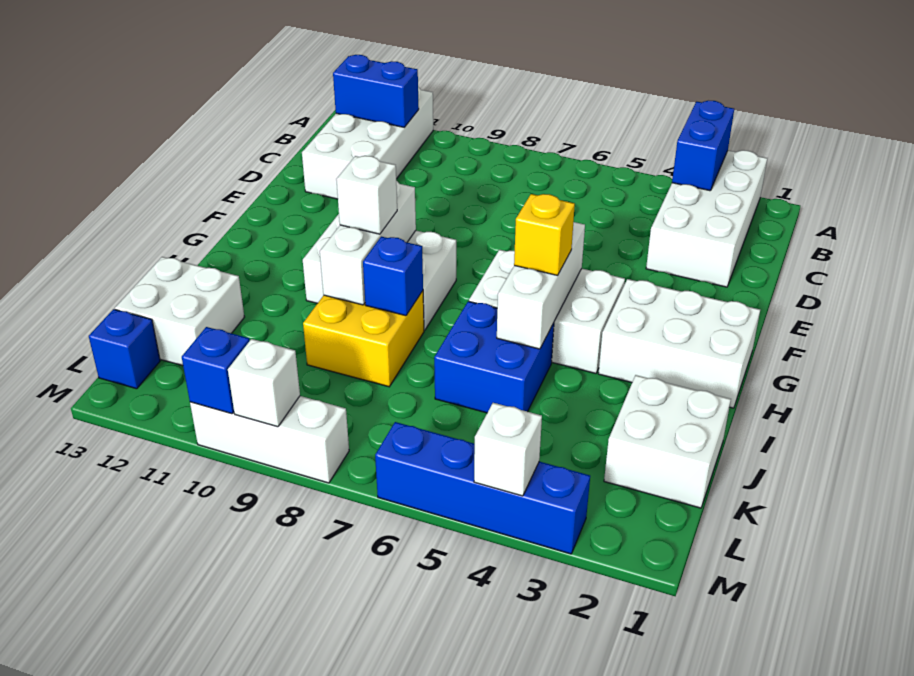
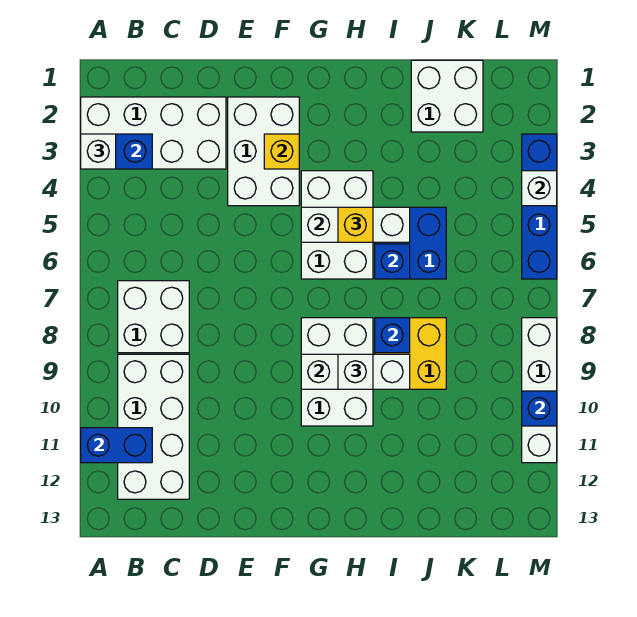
white 2x4 brick [302,87,433,199] -> white 2x4 brick turned to [118,354,189,499]
blue 1x2 brick [333,55,419,127] -> blue 1x2 brick turned to [81,428,152,463]
none -> yellow 1x1 brick [264,134,299,169]
white 2x3 brick [598,279,760,408] -> white 2x3 brick moved to [228,97,299,206]
white 2x2 brick [115,257,244,366] -> white 2x2 brick moved to [118,281,189,353]
blue 1x1 brick [89,309,160,389] -> blue 1x1 brick moved to [375,244,410,279]
white 1x3 brick [190,396,349,483] -> white 1x4 brick [522,318,557,463]
white 1x1 brick [228,339,300,427] -> white 1x1 brick moved to [81,134,116,169]

